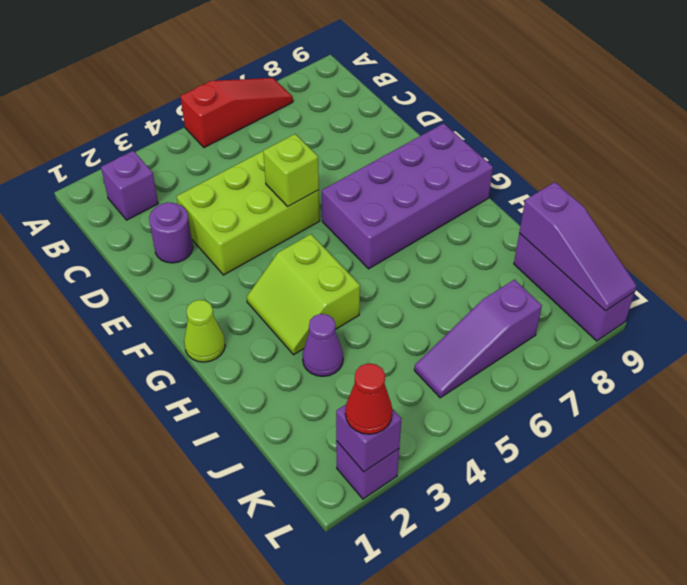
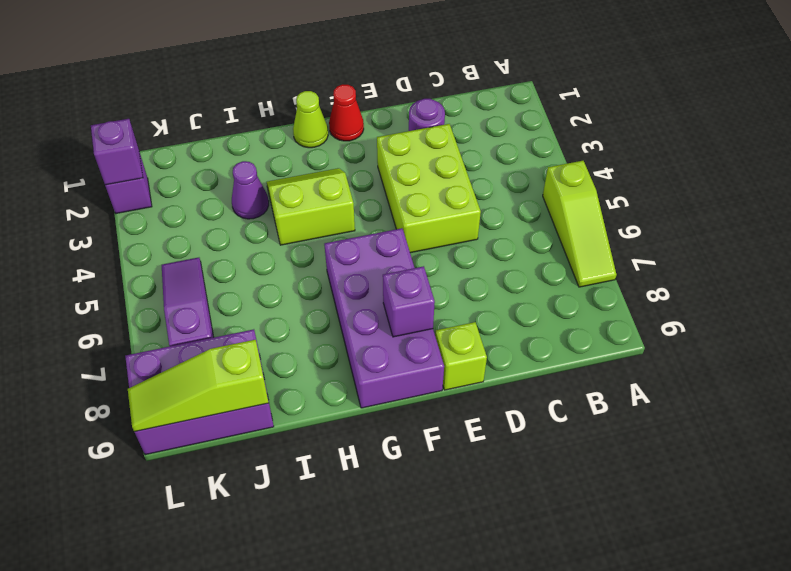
red 1x3 slope [181,78,293,148] -> lime 1x3 slope [543,161,617,287]
purple 1x1 brick [101,151,158,220] -> purple 1x1 brick moved to [383,266,435,337]
lime 1x1 brick [263,134,319,206] -> lime 1x1 brick moved to [435,322,487,390]
purple 1x3 brick [514,233,635,341] -> purple 2x3 brick [125,329,274,455]
purple 1x3 slope [519,182,637,311] -> lime 1x3 slope [128,340,269,432]
red 1x1 cone [345,363,392,434] -> red 1x1 cone moved to [329,84,364,141]

